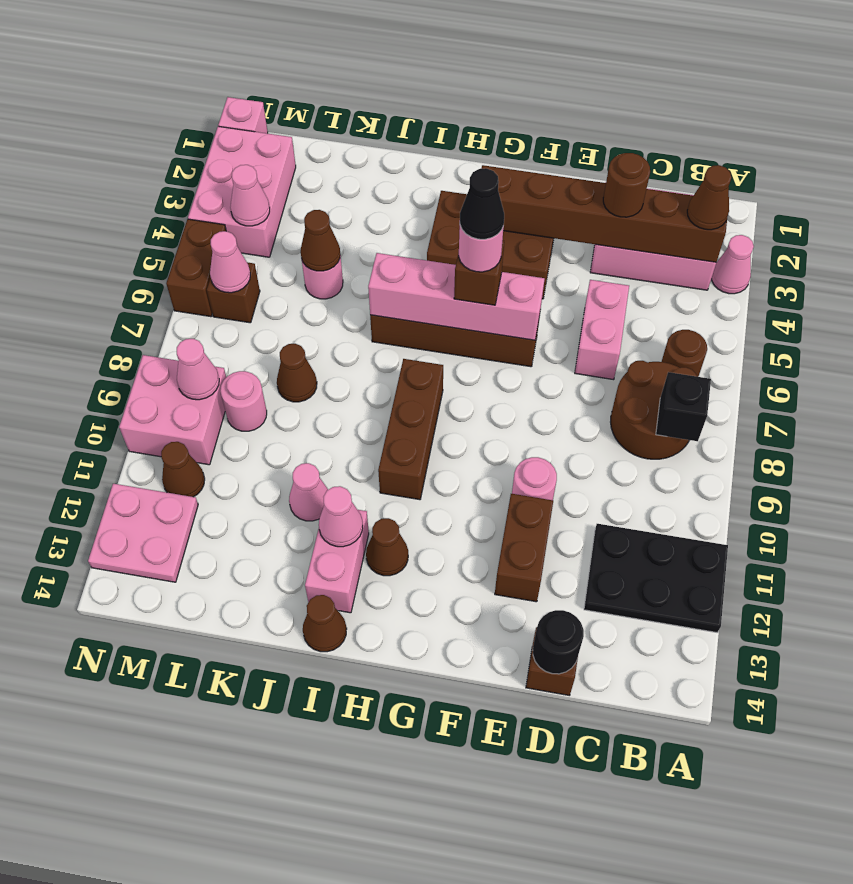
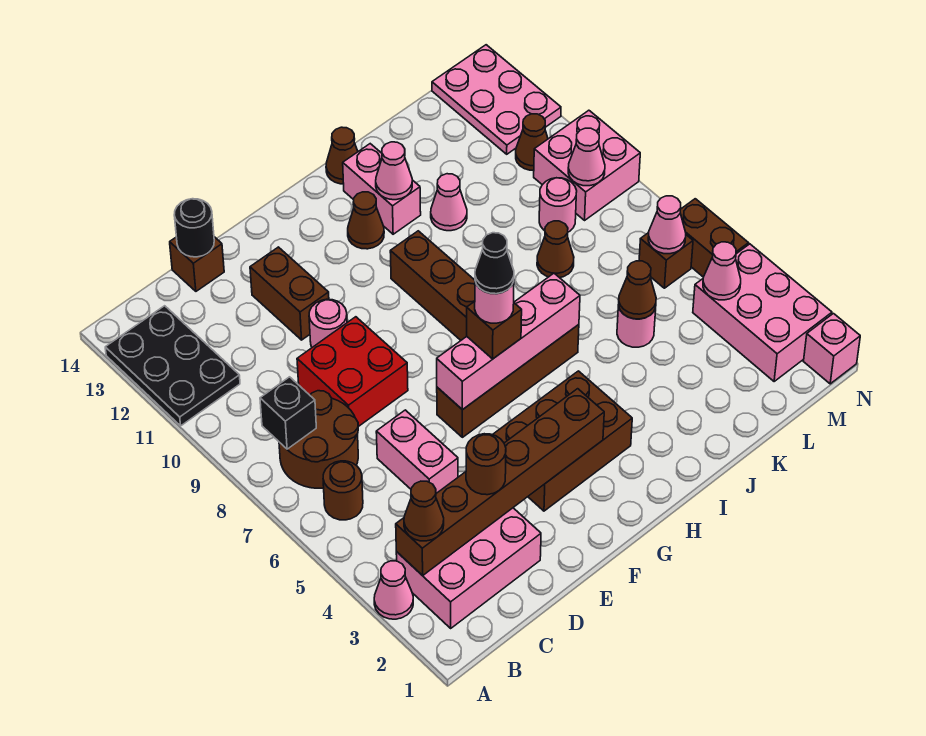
black 2x3 plate [584,524,728,633] -> black 2x3 plate turned to [105,306,240,426]
none -> red 2x2 brick [297,317,408,427]
pink 2x2 plate [88,484,198,582] -> pink 2x3 plate [432,45,561,154]

